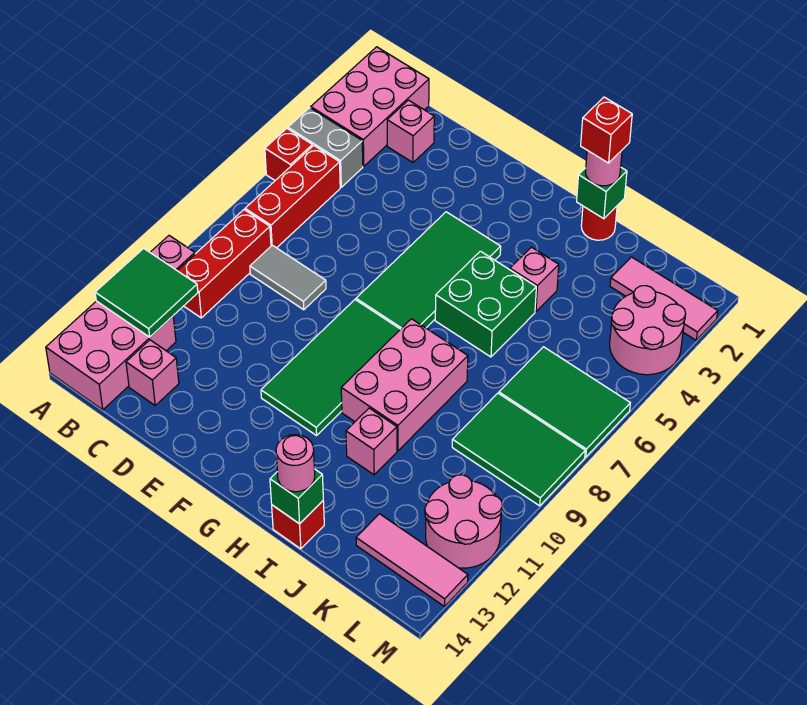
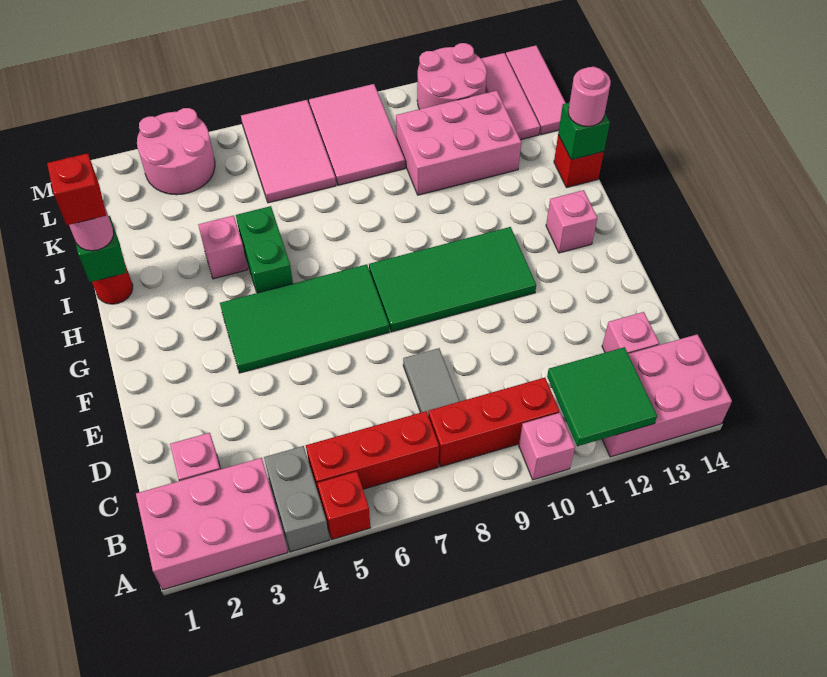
green 2x2 brick [435,251,536,357] -> green 1x2 brick [236,206,293,293]
pink 2x3 brick [341,319,468,451] -> pink 2x3 brick moved to [396,91,521,195]
pink 1x1 brick [346,408,397,475] -> pink 1x1 brick moved to [546,190,597,253]
pink 1x3 tile [610,257,718,340] -> pink 1x3 tile moved to [506,45,566,135]
green 2x3 tile [499,347,630,457] -> pink 2x3 tile [241,100,336,203]
green 2x3 tile [452,393,585,506] -> pink 2x3 tile [309,84,405,185]

